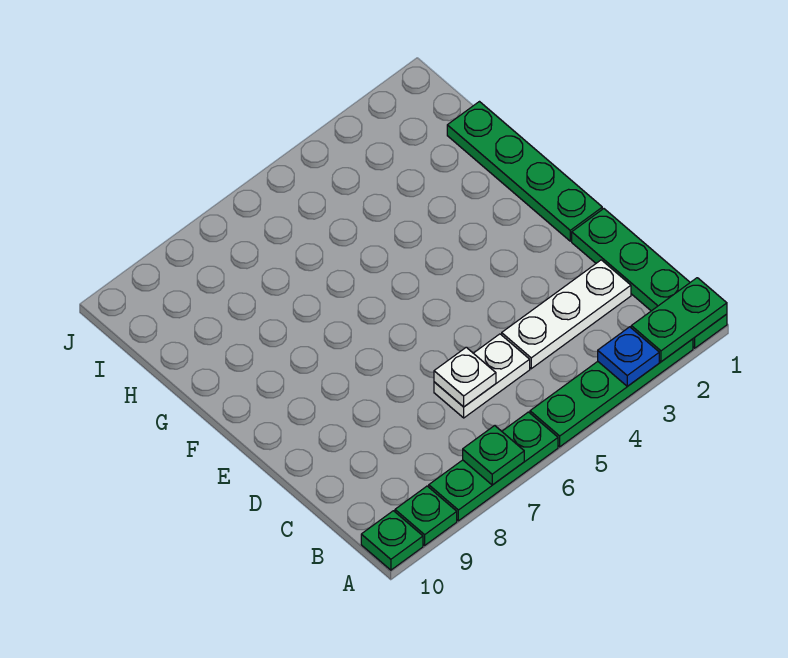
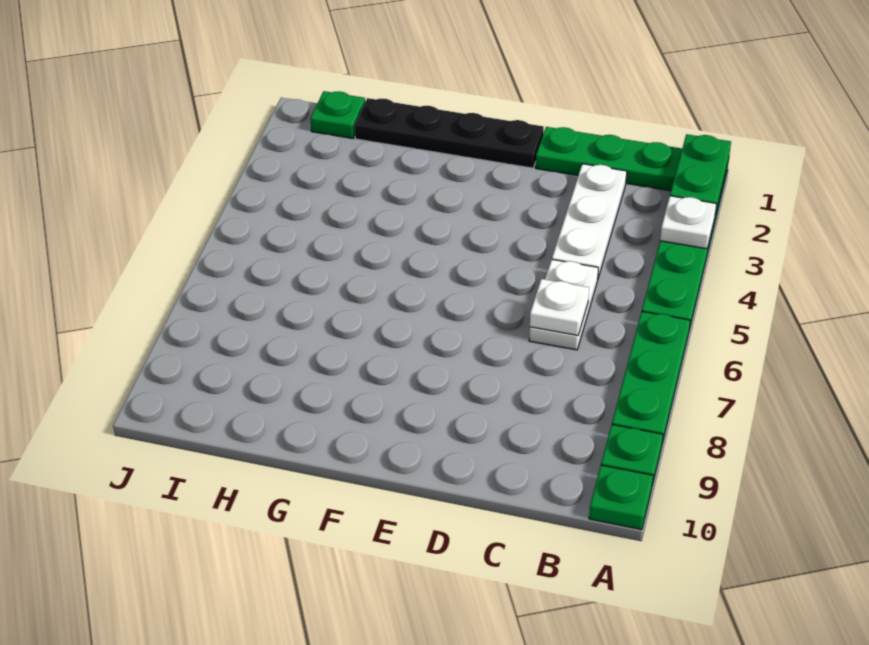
blue 1x1 plate [598,327,659,386] -> white 1x1 plate [660,196,716,249]
green 1x1 plate [463,425,524,485] -> green 1x1 plate moved to [310,91,365,139]
green 1x4 plate [447,102,602,241] -> black 1x4 plate [355,98,544,168]

